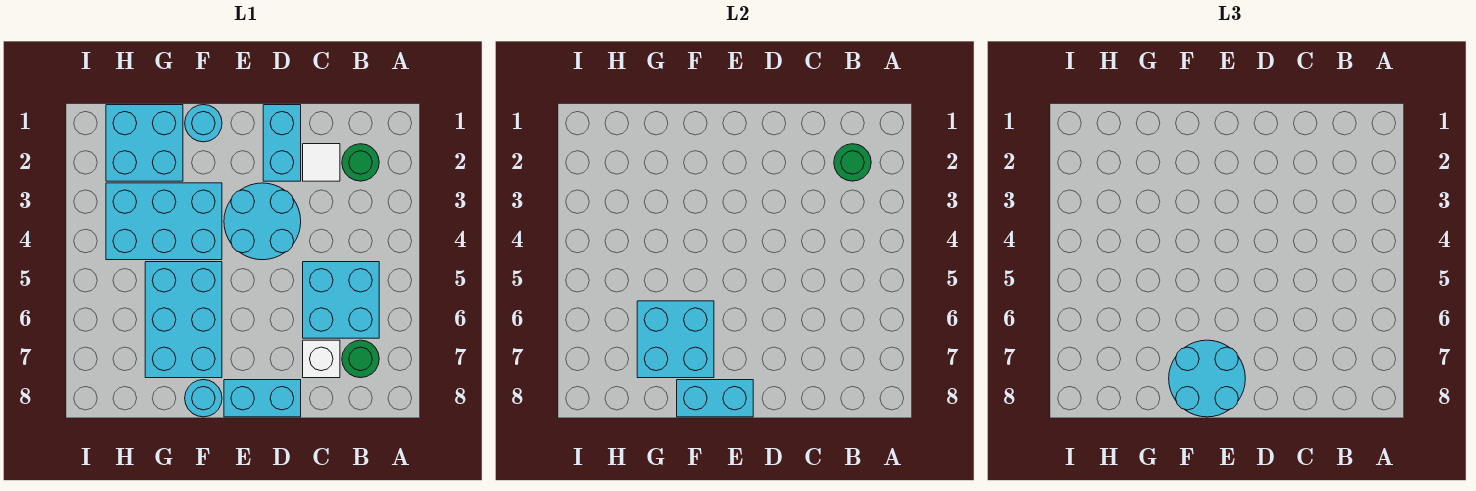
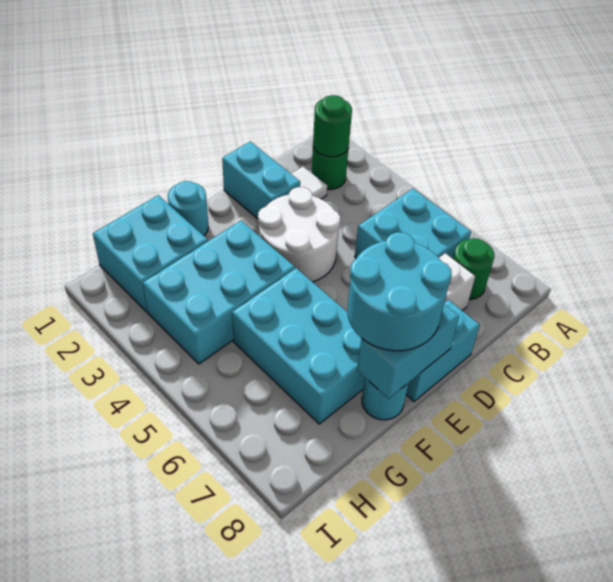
cyan 2x2 round brick [224,183,301,260] -> white 2x2 round brick [258,187,340,282]
cyan 2x2 brick [637,301,714,378] -> none

